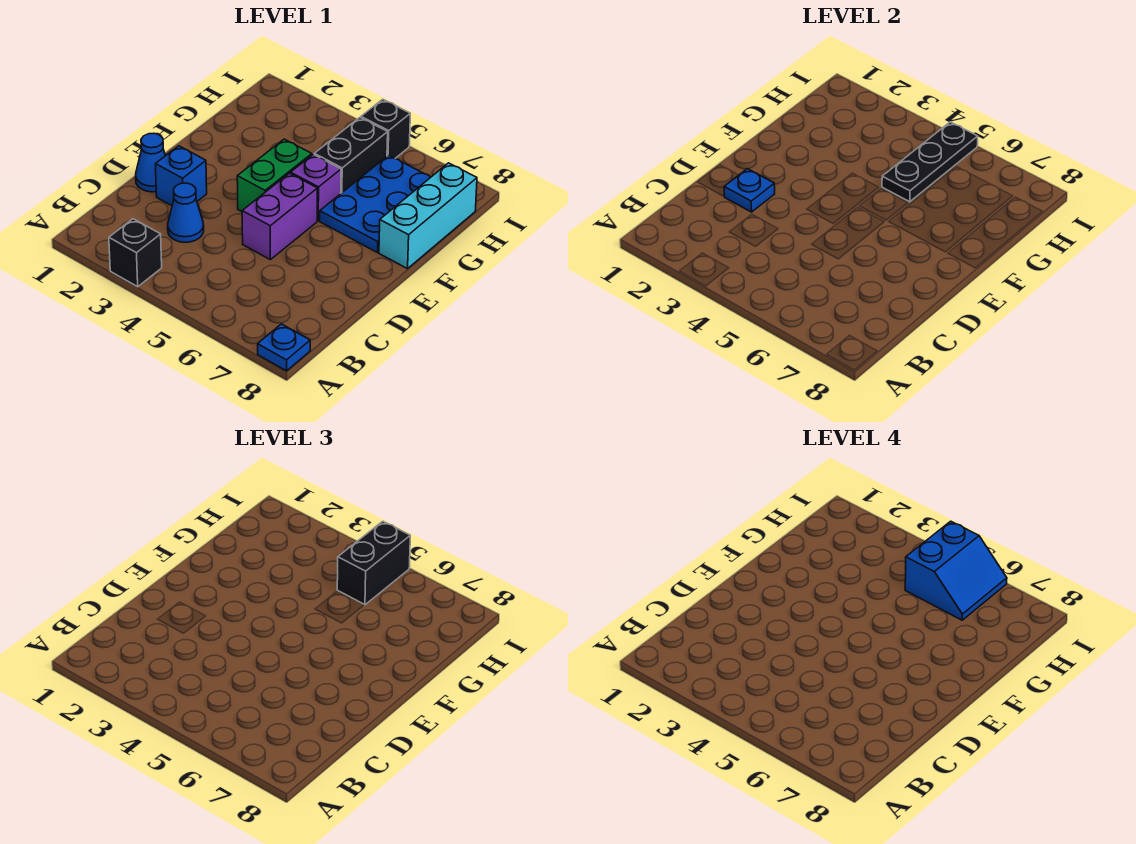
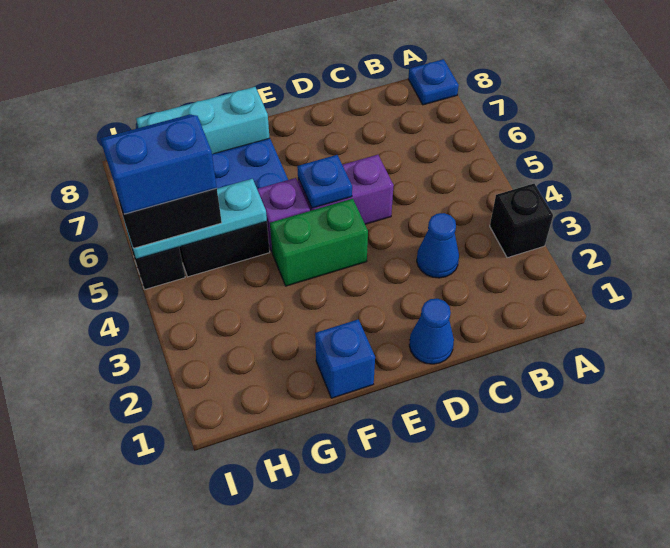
blue 1x1 brick [156,146,207,206] -> blue 1x1 brick moved to [315,319,375,398]
blue 1x1 plate [724,169,775,212] -> blue 1x1 plate moved to [297,155,352,208]
black 1x3 plate [882,122,978,202] -> cyan 1x3 plate [124,179,267,259]

